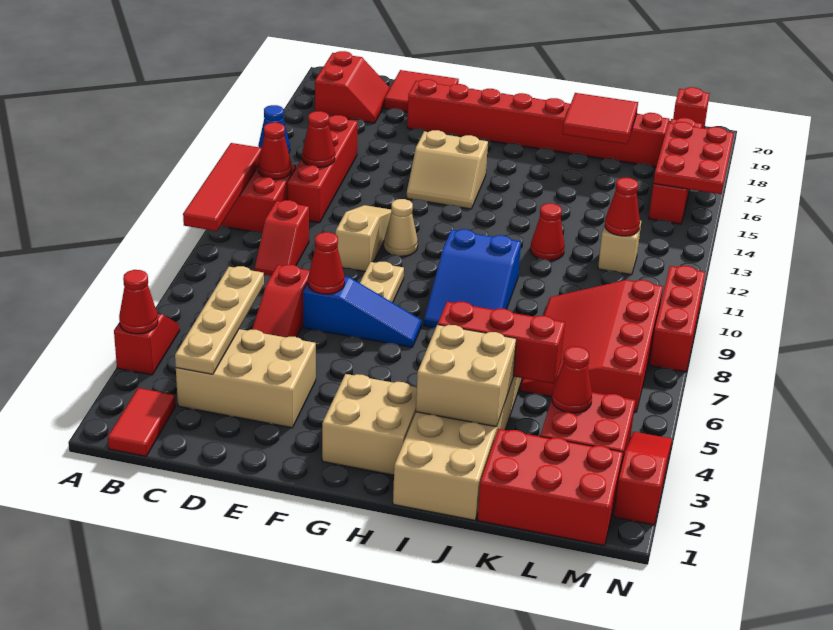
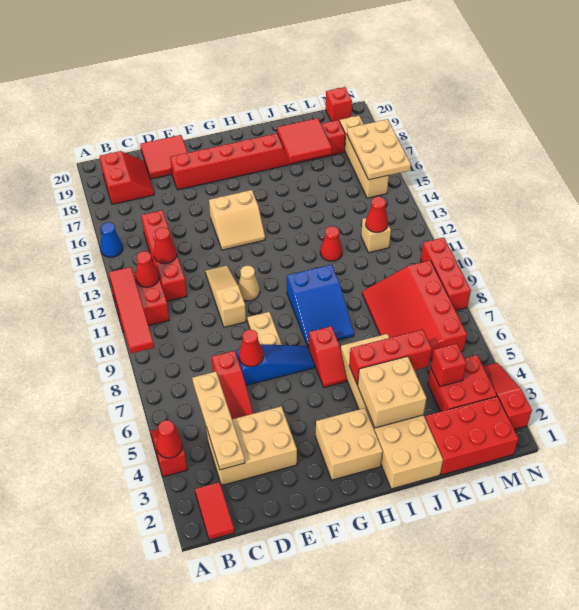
red 1x2 slope [255,200,309,276] -> red 1x2 slope moved to [309,326,347,387]
red 1x1 cone [552,346,592,413] -> red 1x1 brick [431,344,466,387]
red 1x4 brick [649,118,702,224] -> tan 1x4 brick [340,116,389,198]
red 2x3 plate [653,122,734,194] -> tan 2x3 plate [347,119,411,180]

